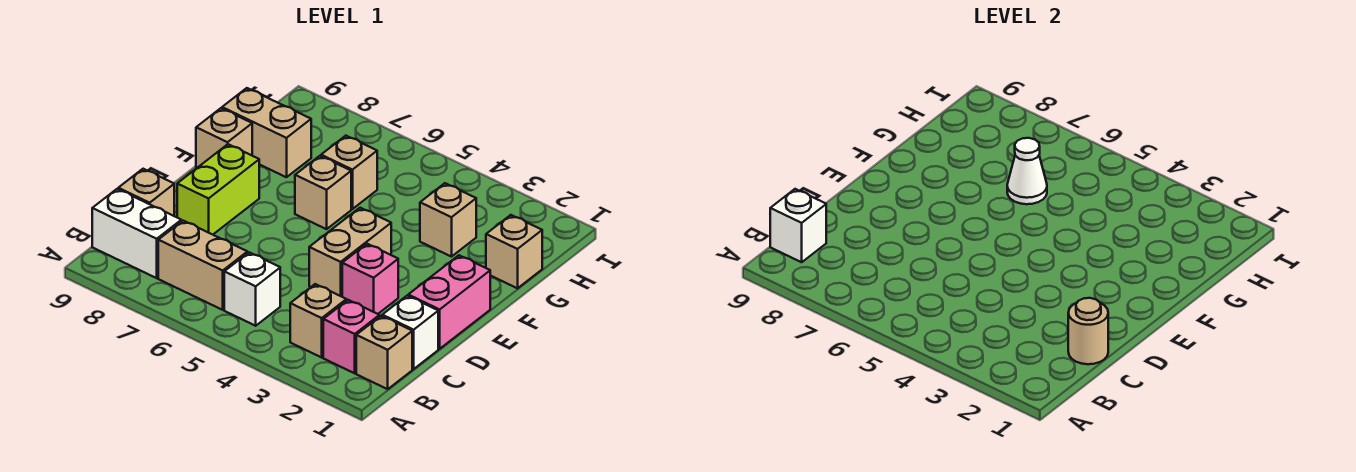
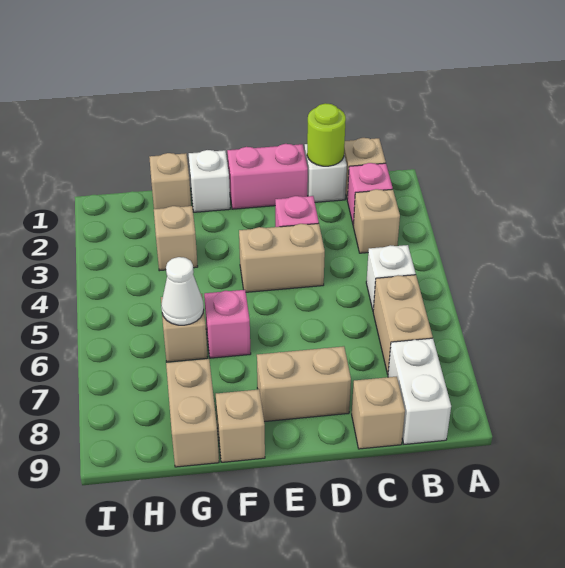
white 1x1 brick [770,189,826,262] -> white 1x1 brick moved to [189,150,230,212]
tan 1x1 round brick [1068,298,1108,364] -> lime 1x1 round brick [307,103,346,166]
lime 1x2 brick [177,144,259,235] -> tan 1x2 brick [257,346,351,422]
tan 1x1 brick [295,156,351,229] -> pink 1x1 brick [204,290,251,358]

